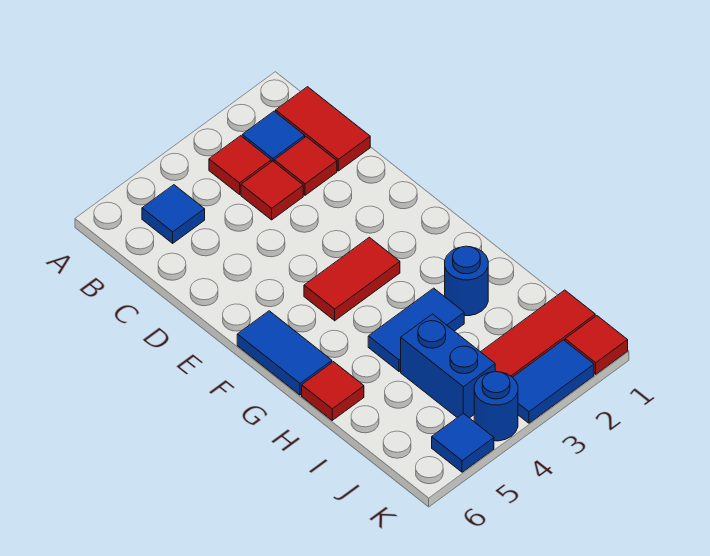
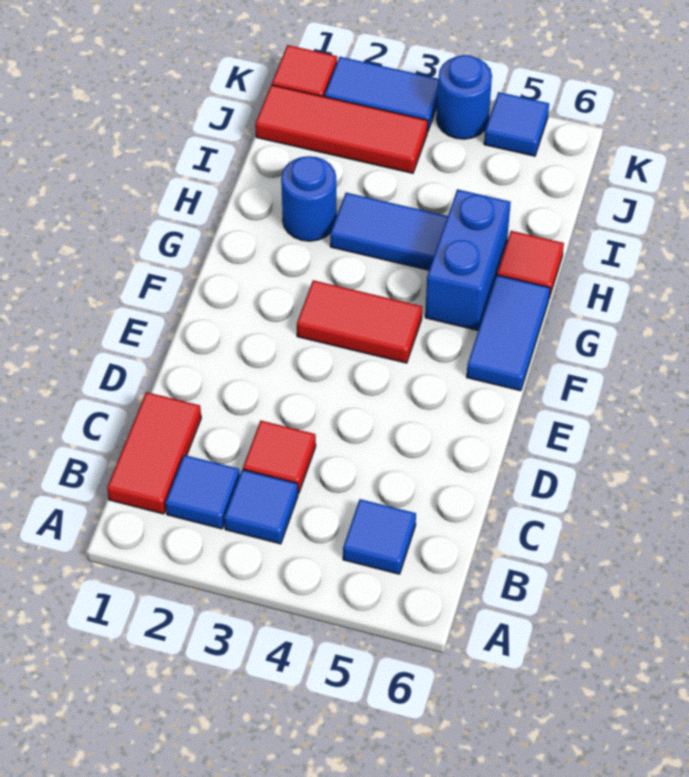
red 1x1 tile [209,136,271,194] -> blue 1x1 tile [224,470,298,544]
red 1x1 tile [274,137,337,195] -> none
blue 1x2 brick [401,314,495,418] -> blue 1x2 brick moved to [425,189,511,330]

